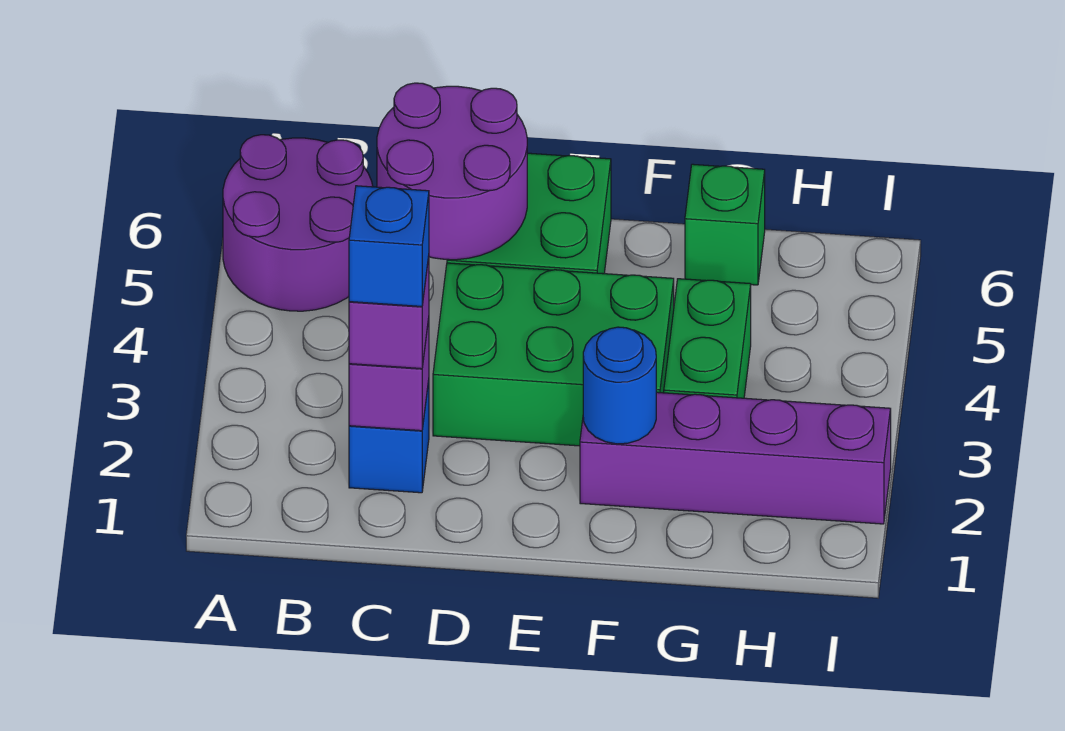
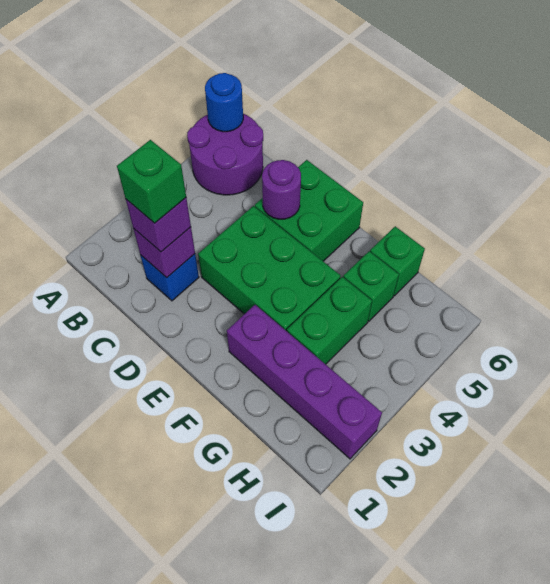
blue 1x1 brick [349,186,429,307] -> green 1x1 brick [117,140,186,223]
purple 2x2 round brick [377,83,527,260] -> purple 1x1 round brick [262,160,301,219]
blue 1x1 round brick [583,327,656,444] -> blue 1x1 round brick moved to [205,73,243,132]
none -> green 1x1 brick [343,251,399,321]

